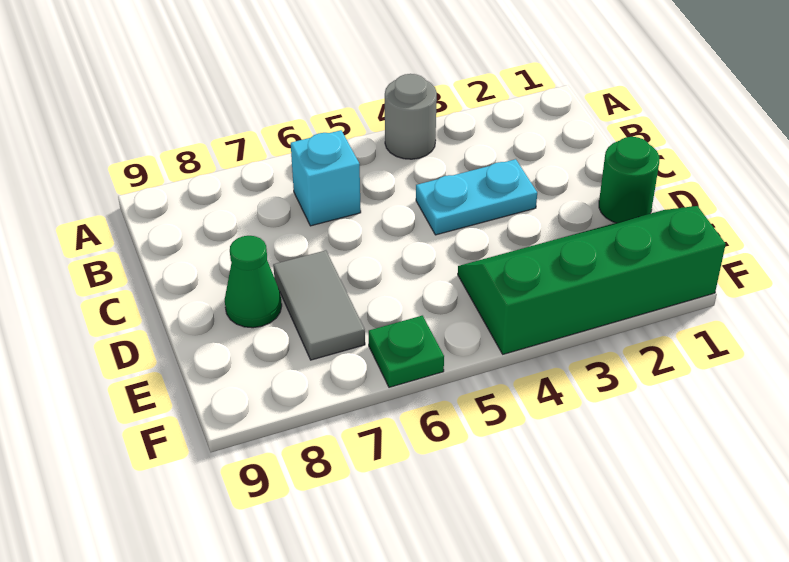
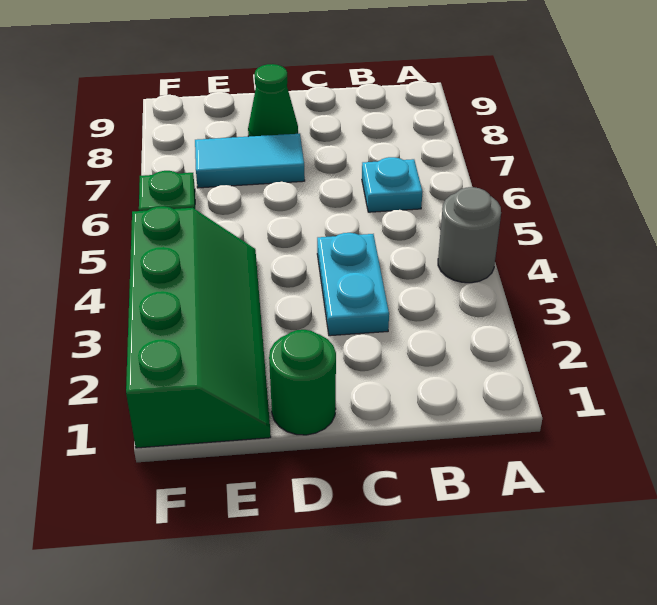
cyan 1x1 brick [291,130,361,226] -> cyan 1x1 plate [362,157,422,212]
grey 1x2 tile [273,250,365,360] -> cyan 1x2 tile [195,134,305,188]

